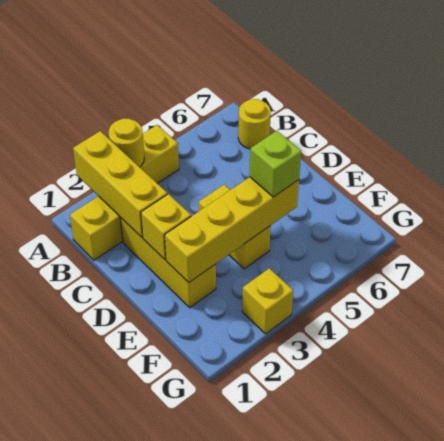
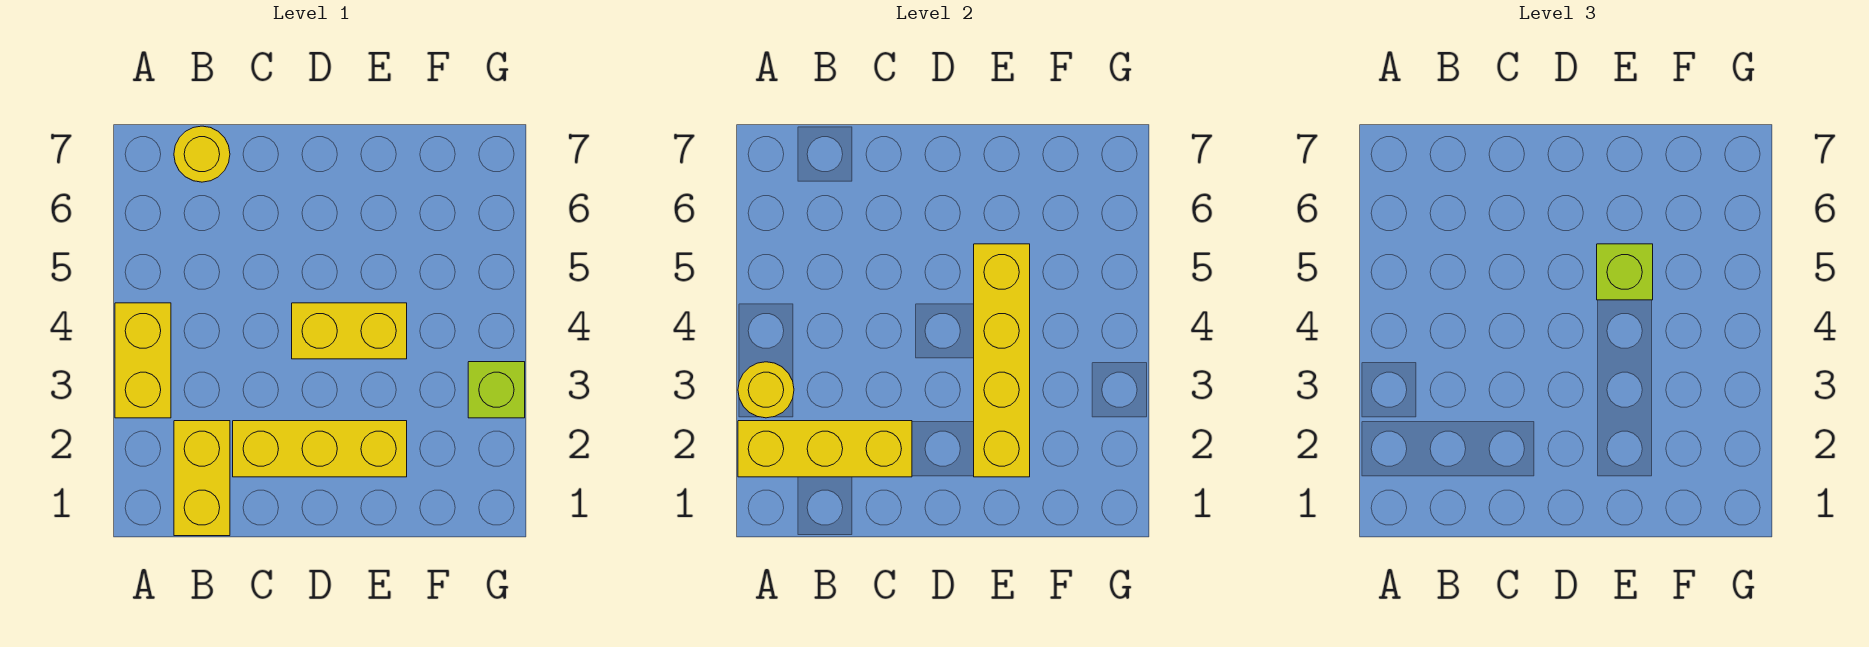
yellow 1x1 brick [141,194,191,260] -> none
yellow 1x1 brick [242,268,293,334] -> lime 1x1 brick [468,362,525,418]

